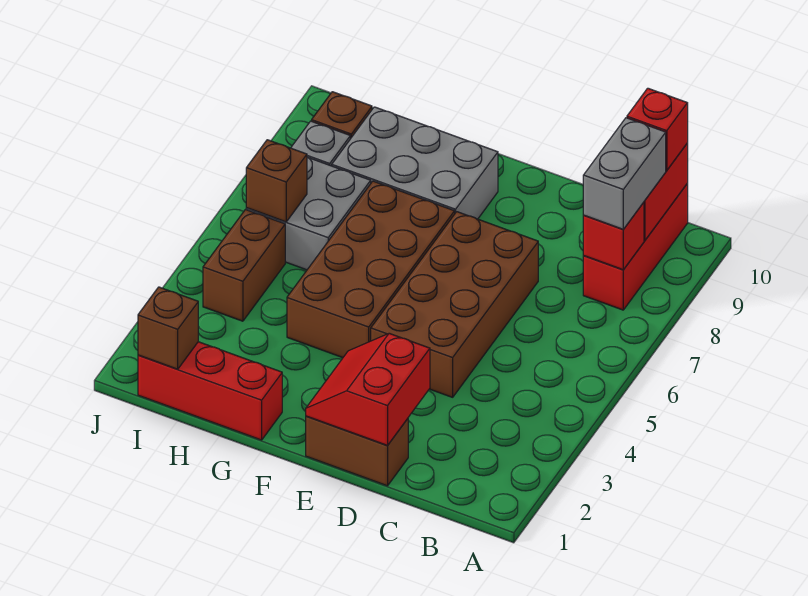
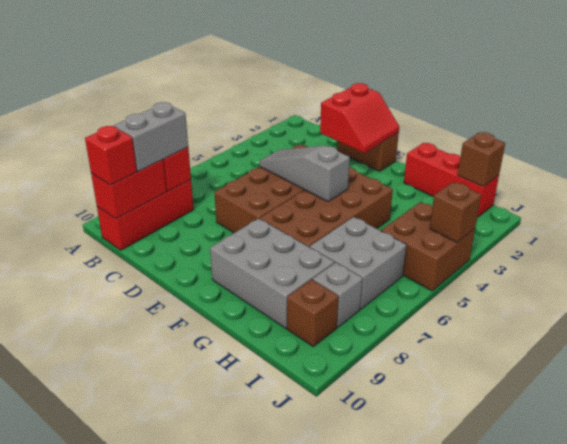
none -> grey 1x3 slope [260,146,350,202]
brown 1x2 brick [203,210,285,321] -> brown 2x2 brick [381,202,475,291]
brown 1x1 brick [246,140,307,222] -> brown 1x1 brick moved to [430,182,481,242]

